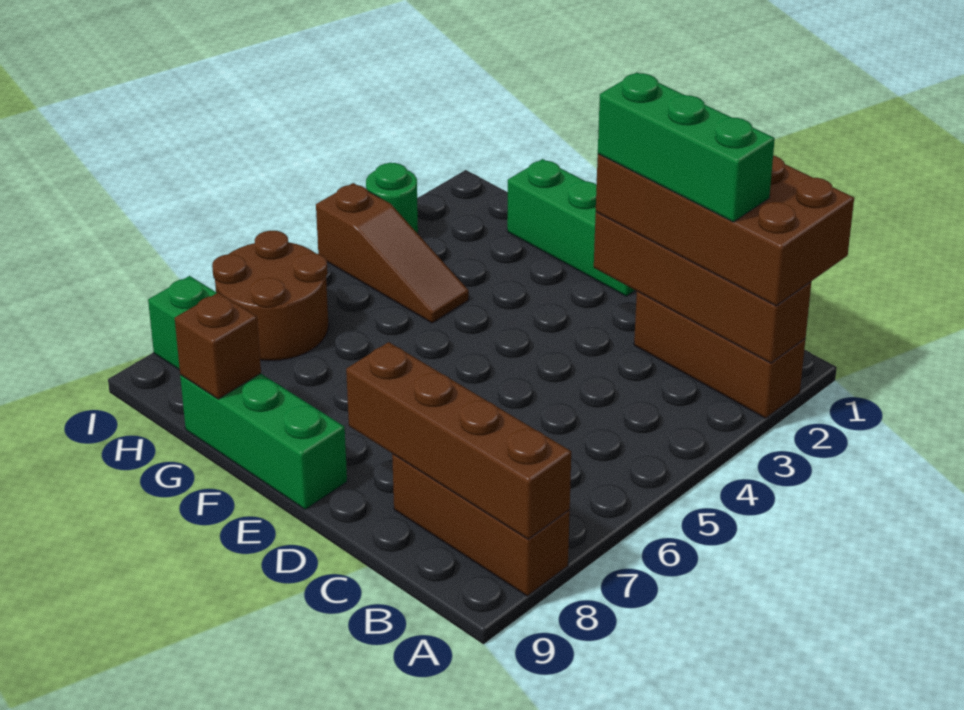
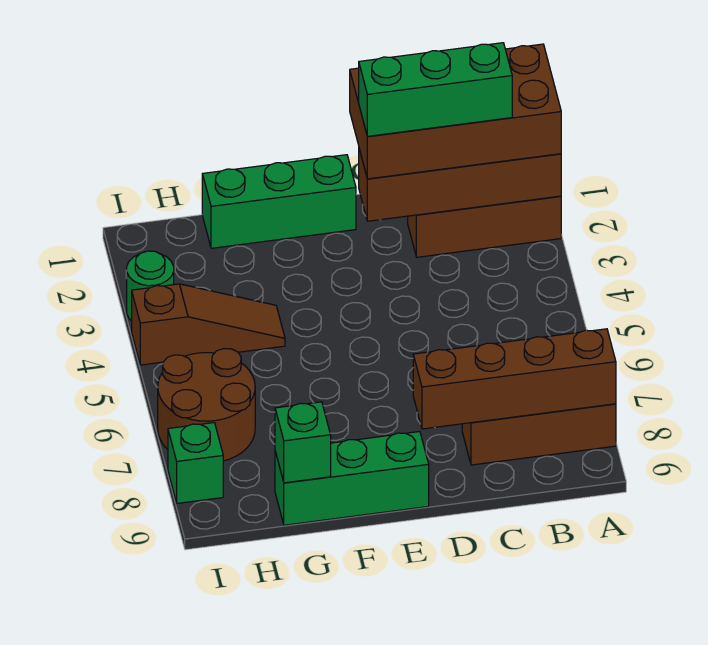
brown 1x1 brick [175,293,261,399] -> green 1x1 brick [275,402,331,483]

